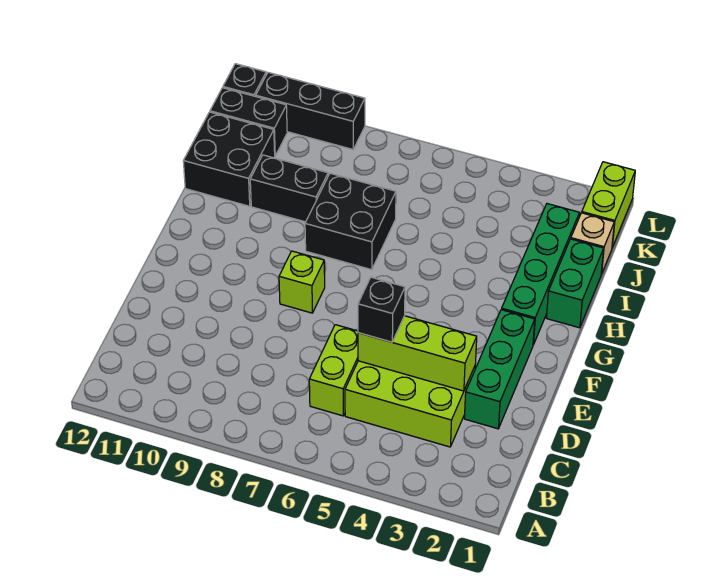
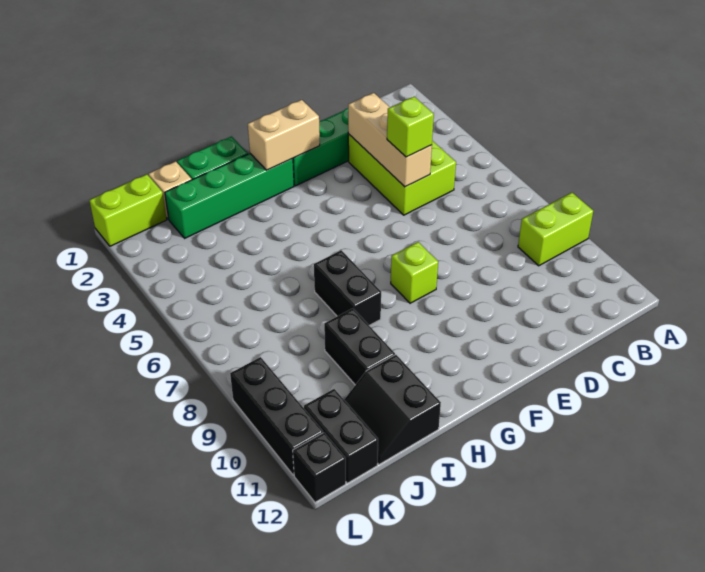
lime 1x2 brick [309,325,358,416] -> lime 1x2 brick moved to [518,193,593,266]
lime 1x3 brick [358,316,477,391] -> tan 1x3 brick [348,93,432,187]
black 1x1 brick [358,277,405,342] -> lime 1x1 brick [387,96,434,157]
none -> tan 1x2 brick [248,100,320,170]
black 2x2 brick [305,173,396,270] -> black 1x2 brick [314,250,381,325]
black 2x2 brick [183,112,275,206] -> black 2x2 slope [344,355,441,464]

